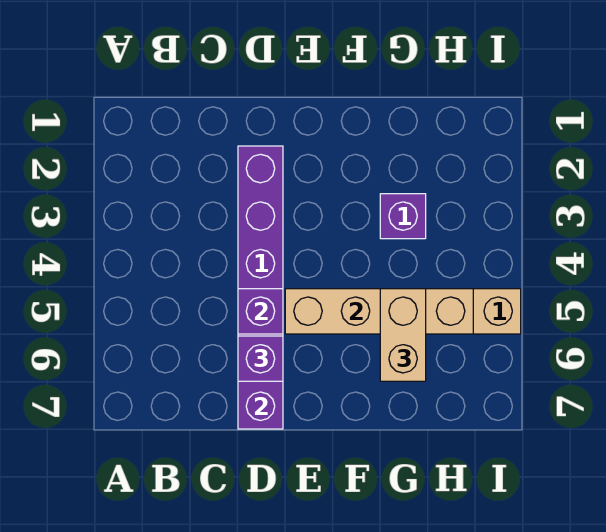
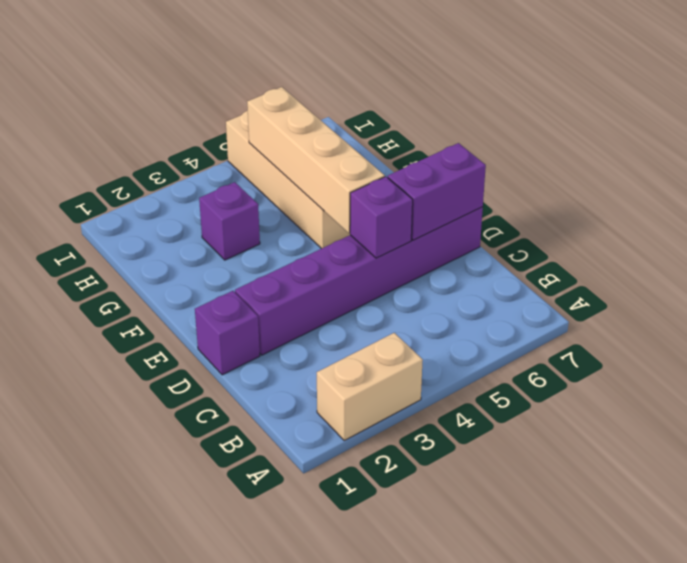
purple 1x1 brick [238,336,283,381] -> purple 1x1 brick moved to [195,291,260,375]
tan 1x2 brick [380,289,426,381] -> tan 1x2 brick moved to [317,333,423,440]

